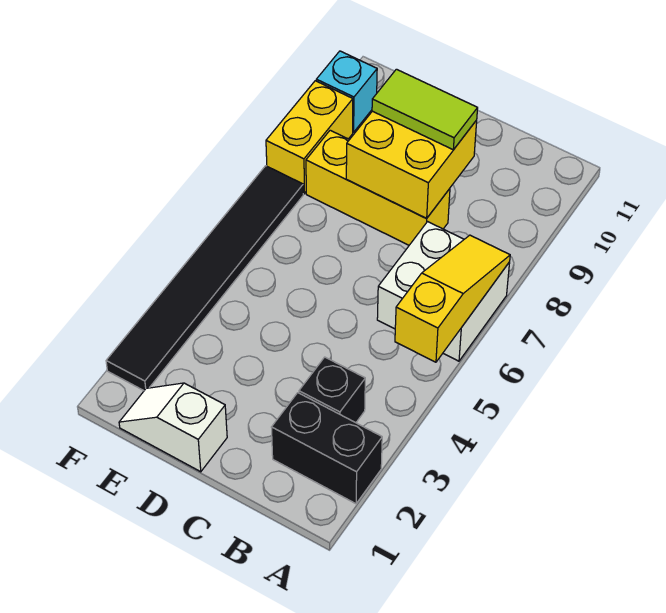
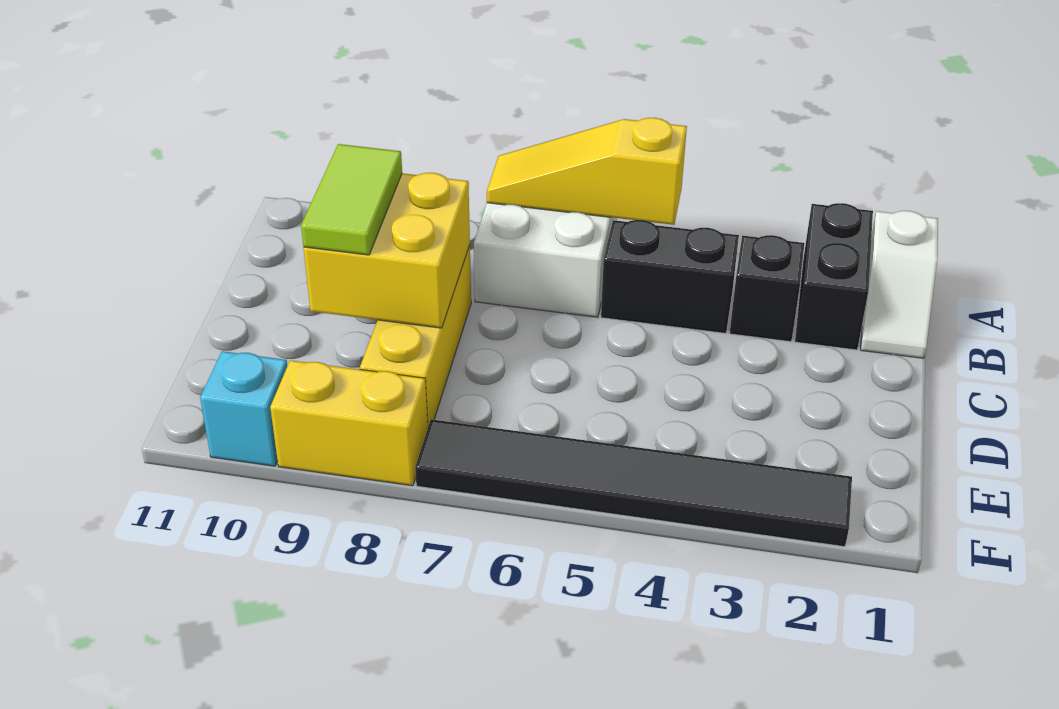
none -> black 1x2 brick [601,220,739,333]
white 1x2 slope [119,383,227,472] -> white 1x2 slope moved to [861,211,938,358]

